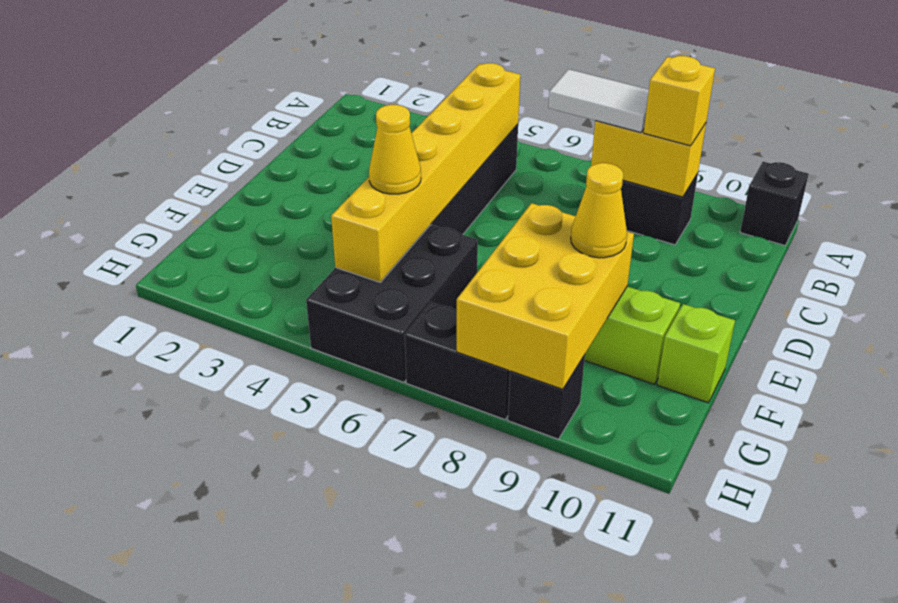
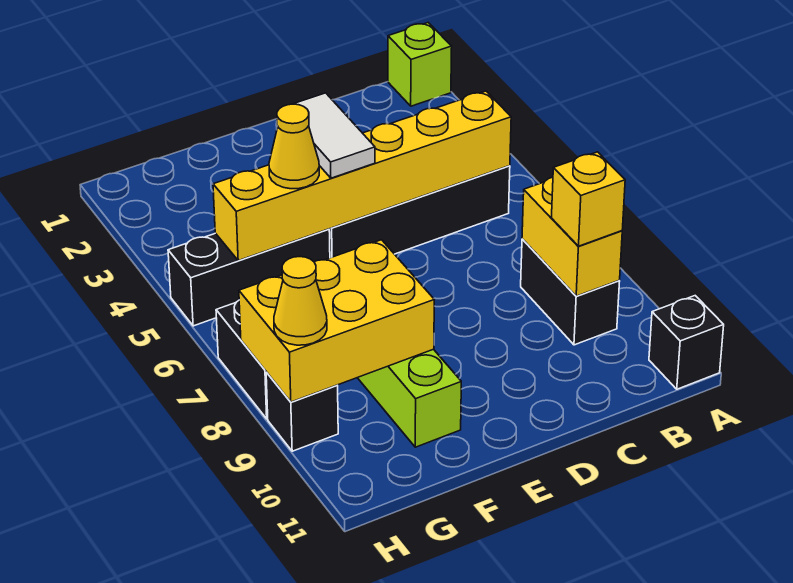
white 1x2 tile [549,69,649,133] -> white 1x2 tile moved to [294,93,375,178]
black 2x3 brick [306,225,478,382] -> black 1x3 brick [168,229,330,326]
yellow 1x1 cone [571,163,627,258] -> yellow 1x1 cone moved to [274,257,327,345]
lime 1x1 brick [657,304,735,403] -> lime 1x1 brick moved to [388,23,452,106]

